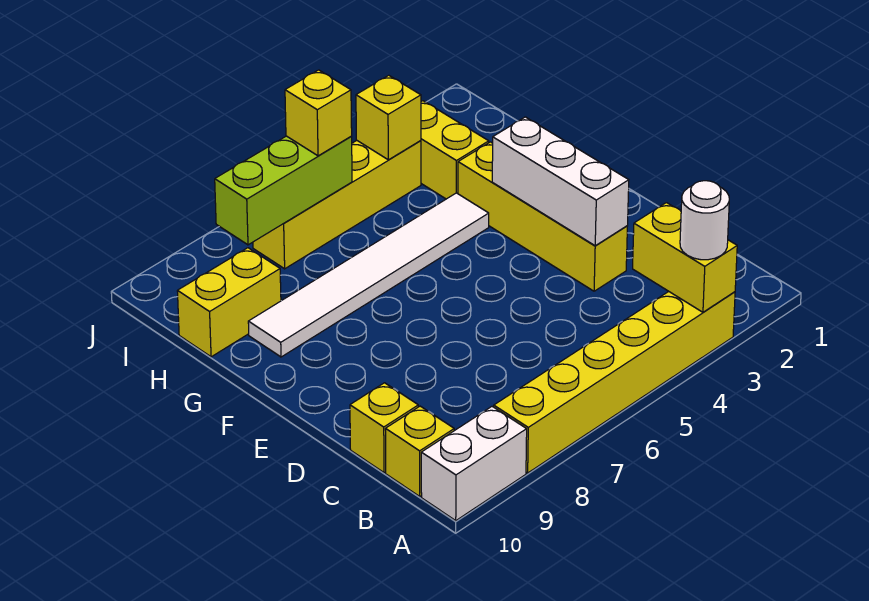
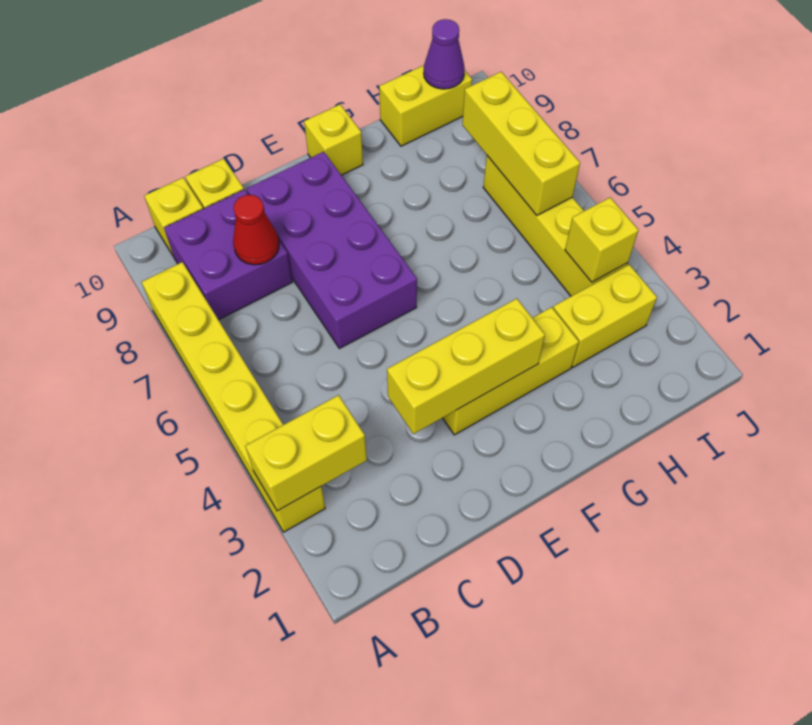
white 1x1 round brick [680,181,729,260] -> none
white 1x2 brick [421,407,527,521] -> none
none -> purple 2x2 brick [164,189,292,320]
none -> red 1x1 cone [233,195,279,265]
yellow 1x4 brick [458,142,627,291] -> yellow 1x3 brick [443,307,579,435]
white 1x3 brick [492,117,629,246] -> yellow 1x3 brick [387,299,545,434]
none -> purple 2x4 brick [247,152,417,348]
white 1x6 tile [248,193,489,357] -> none
yellow 1x2 brick [177,248,281,357] -> yellow 1x2 brick turned to [379,65,472,146]
lime 1x3 brick [215,136,352,245] -> yellow 1x3 brick [462,72,580,215]
yellow 1x1 brick [285,70,352,156] -> yellow 1x1 brick moved to [304,104,363,175]
none -> purple 1x1 cone [424,19,465,89]

